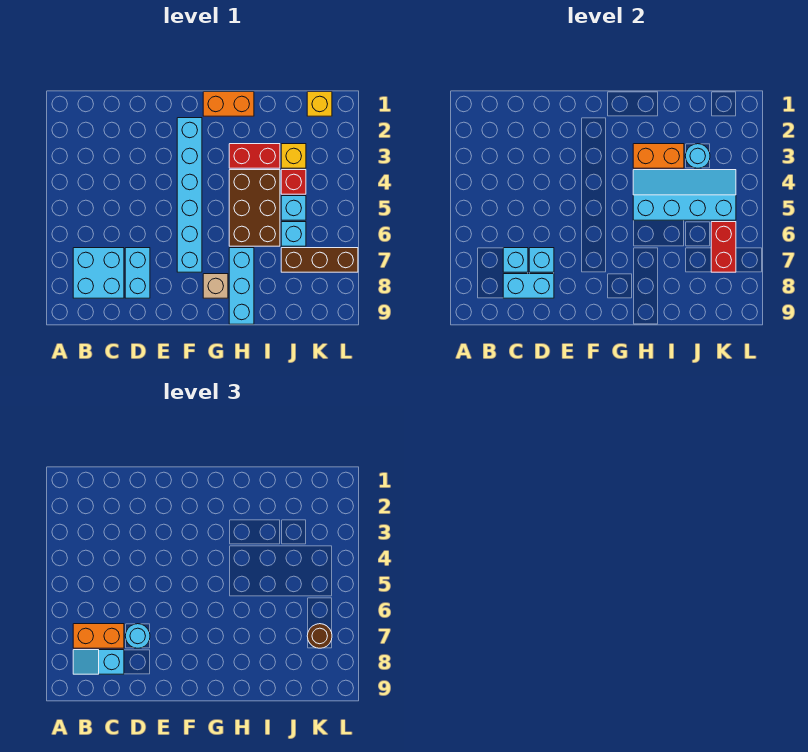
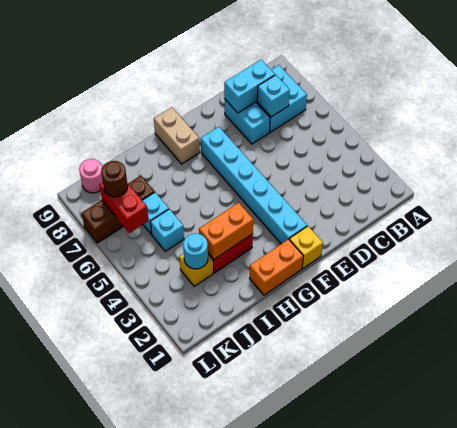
orange 1x2 brick [73,624,124,648] -> none
cyan 1x2 slope [73,650,124,674] -> none
cyan 1x1 brick [529,248,554,272] -> none
cyan 1x1 round brick [125,624,150,648] -> none
tan 1x1 brick [203,274,228,298] -> tan 1x2 brick [154,107,200,164]
brown 2x3 brick [229,170,280,246] -> none
cyan 2x4 slope [633,170,736,220] -> none
cyan 1x3 brick [229,248,254,324] -> none
red 1x1 brick [281,170,306,194] -> none
yellow 1x1 brick [307,92,332,116] -> yellow 1x1 brick moved to [289,226,323,268]
none -> pink 1x1 round brick [79,159,103,193]

